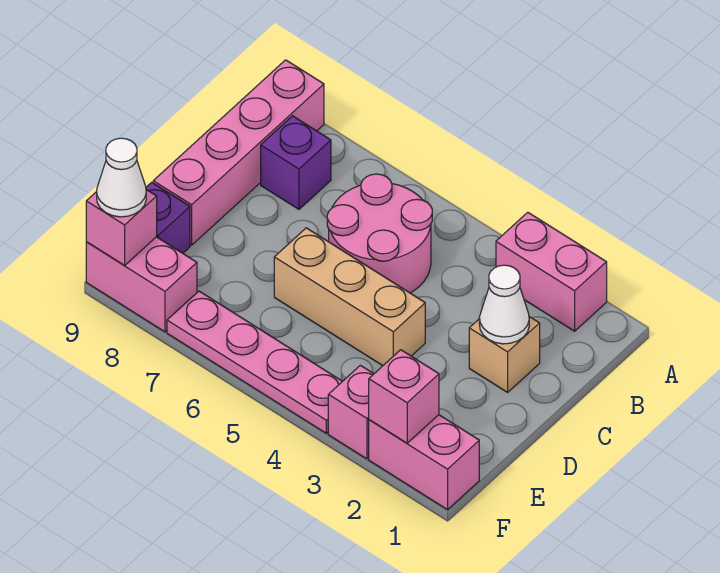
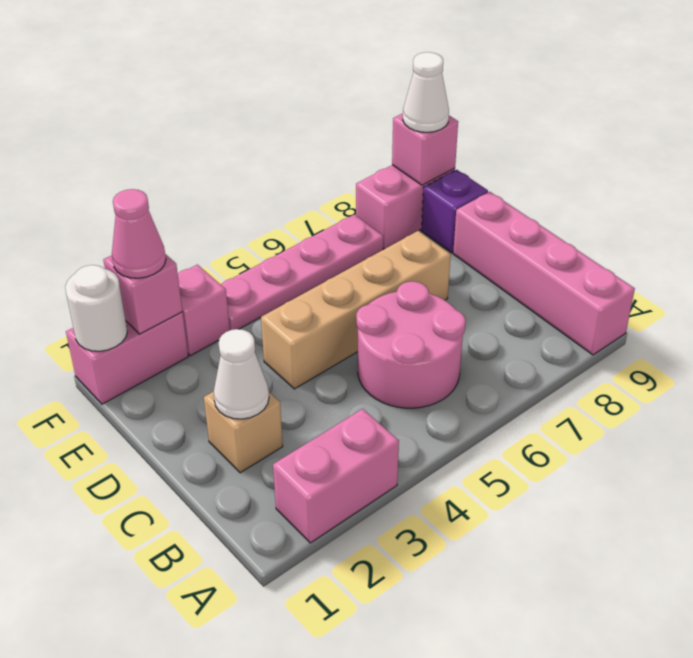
purple 1x1 brick [261,116,331,209] -> none
tan 1x3 brick [274,228,425,366] -> tan 1x4 brick [261,231,451,389]
none -> white 1x1 round brick [65,265,127,351]
none -> pink 1x1 cone [112,189,166,278]

